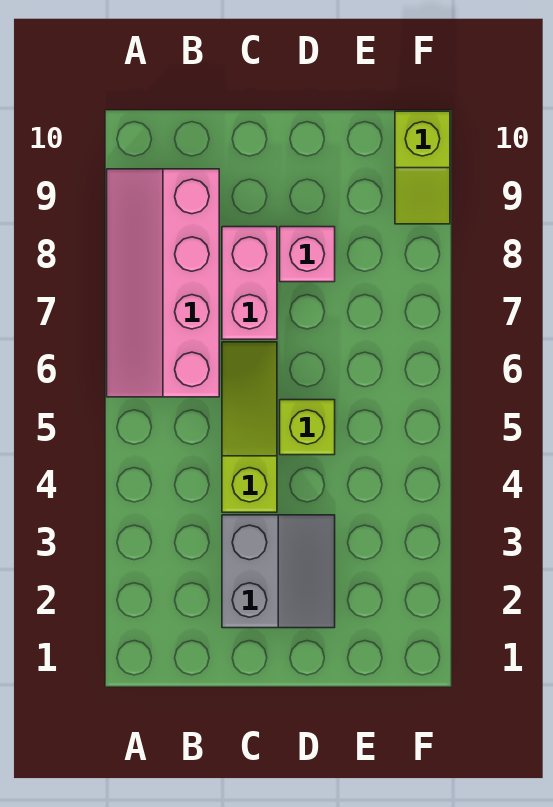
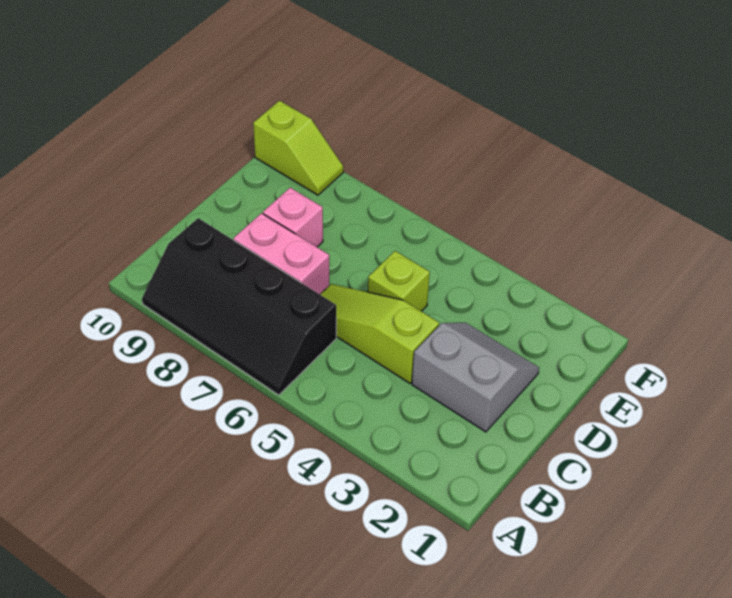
pink 2x4 slope [107,169,219,397] -> black 2x4 slope [142,218,336,395]

